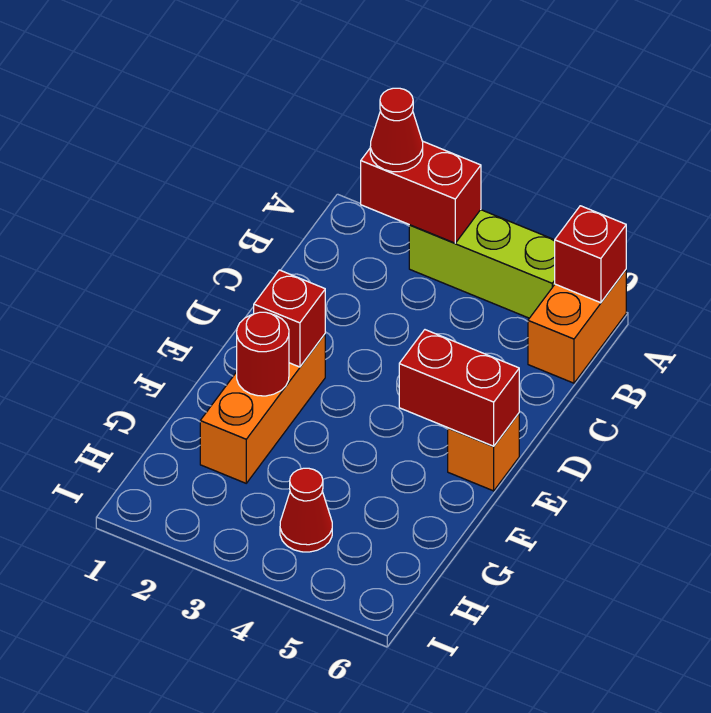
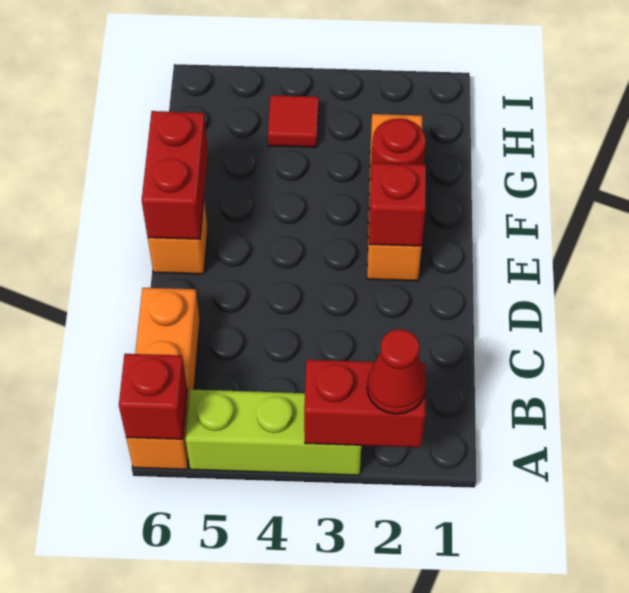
orange 1x2 brick [528,270,626,383] -> orange 1x3 brick [126,288,200,469]
red 1x2 brick [399,330,519,446] -> red 1x2 brick turned to [142,111,208,239]
red 1x1 cone [280,468,332,552] -> red 1x1 tile [268,95,319,147]

